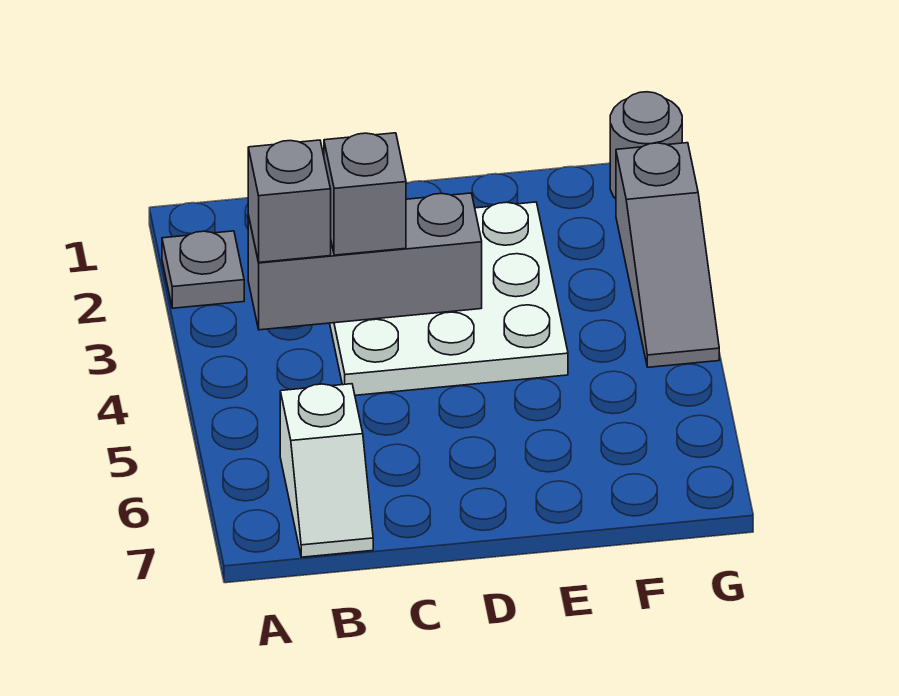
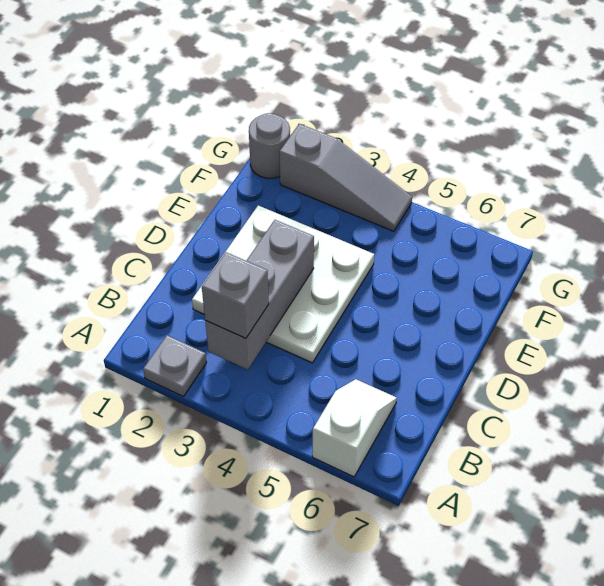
white 1x2 slope [280,384,373,557] -> white 1x2 slope turned to [312,379,397,477]
grey 1x1 brick [324,133,406,255] -> none

